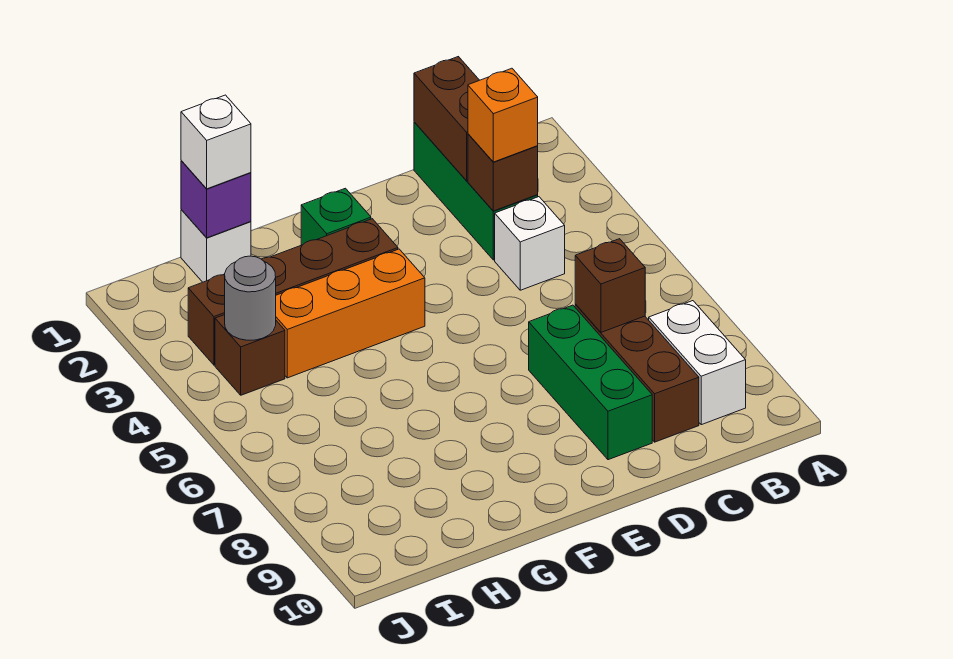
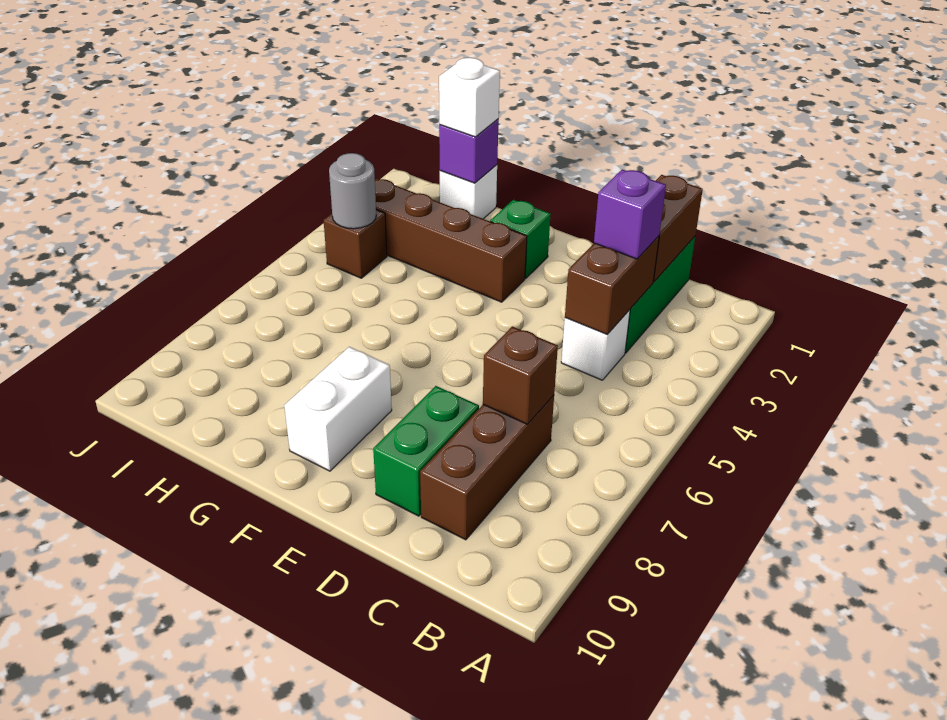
white 1x2 brick [649,301,746,425] -> white 1x2 brick moved to [284,347,392,471]
brown 1x1 brick [468,134,538,211] -> brown 1x2 brick [565,236,659,335]
orange 1x1 brick [468,68,538,162] -> purple 1x1 brick [594,170,666,259]
green 1x3 brick [529,305,652,460] -> green 1x2 brick [373,386,479,516]
orange 1x3 brick [276,249,425,378] -> none

